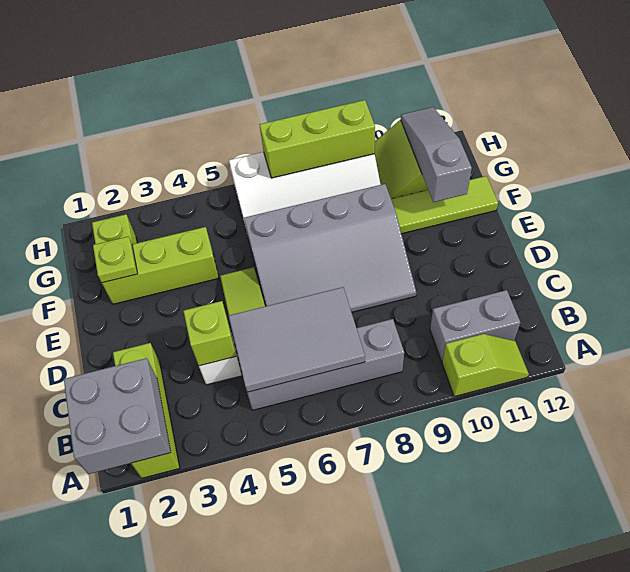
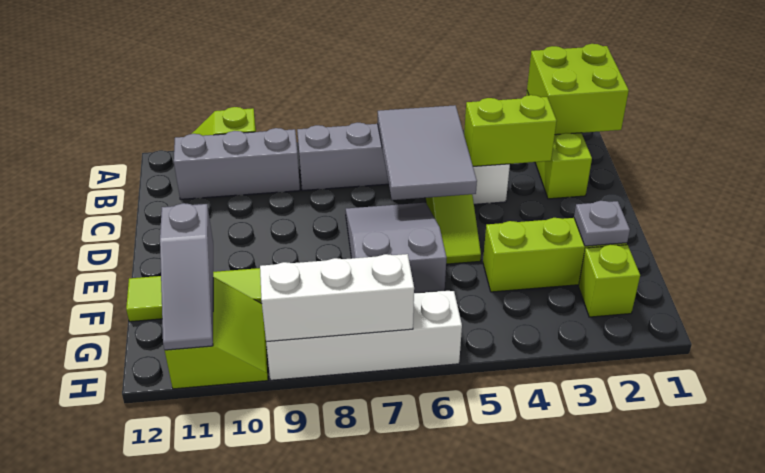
grey 2x2 brick [64,358,171,474] -> lime 2x2 brick [527,44,629,135]
grey 2x3 tile [229,287,365,392] -> grey 2x3 tile turned to [378,105,477,200]
grey 1x2 brick [430,290,520,361] -> grey 1x3 brick [174,128,300,199]
lime 1x1 brick [184,301,236,366] -> lime 1x2 brick [464,95,557,166]
grey 3x4 slope [244,184,416,312] -> grey 2x3 slope [346,203,447,293]
lime 1x1 plate [93,236,138,283] -> grey 1x1 plate [574,201,630,246]
lime 1x3 brick [260,100,375,178] -> white 1x3 brick [260,254,414,342]

